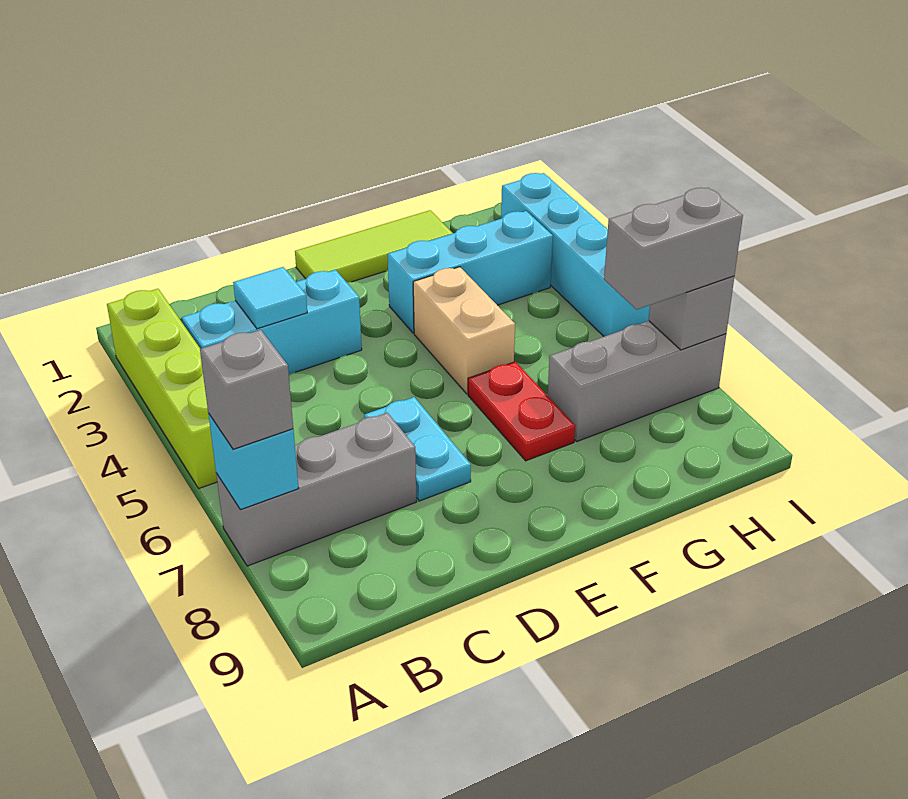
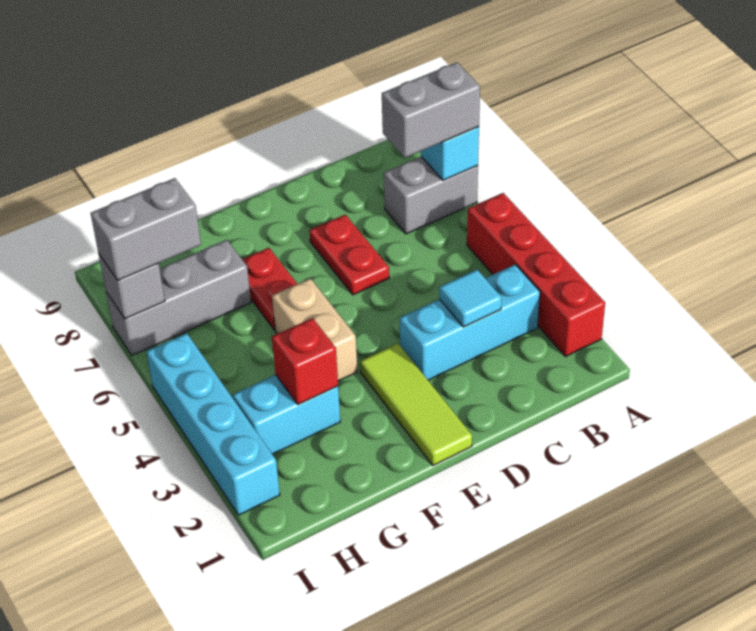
lime 1x4 brick [107,289,217,488] -> red 1x4 brick [467,193,605,357]
grey 1x3 brick [216,413,417,566] -> grey 1x2 brick [384,157,478,234]
grey 1x1 brick [200,330,293,449] -> grey 1x2 brick [382,62,480,158]
cyan 1x2 plate [364,397,471,501] -> red 1x2 plate [309,215,389,295]
lime 1x3 tile [295,210,453,282] -> lime 1x3 tile turned to [360,343,472,466]
cyan 1x3 brick [388,211,553,333] -> cyan 1x2 brick [233,375,340,454]
none -> red 1x1 brick [272,318,338,405]

